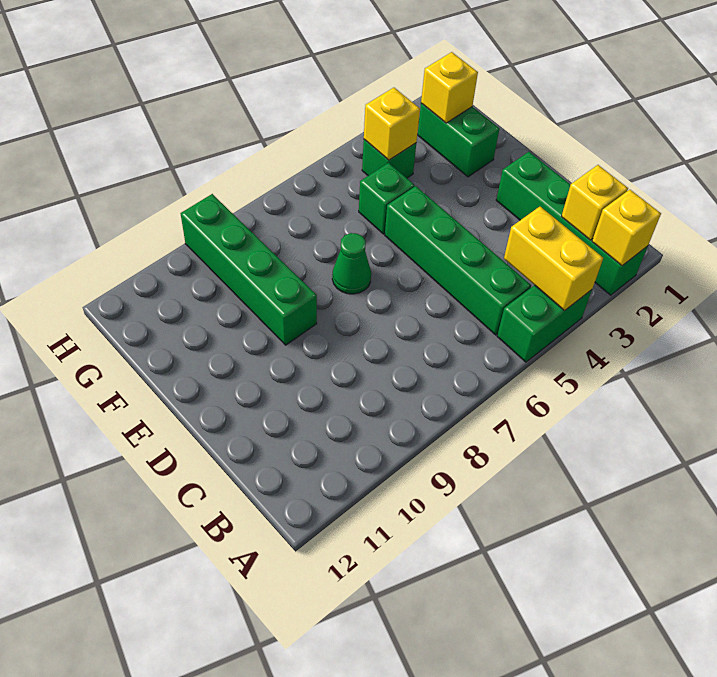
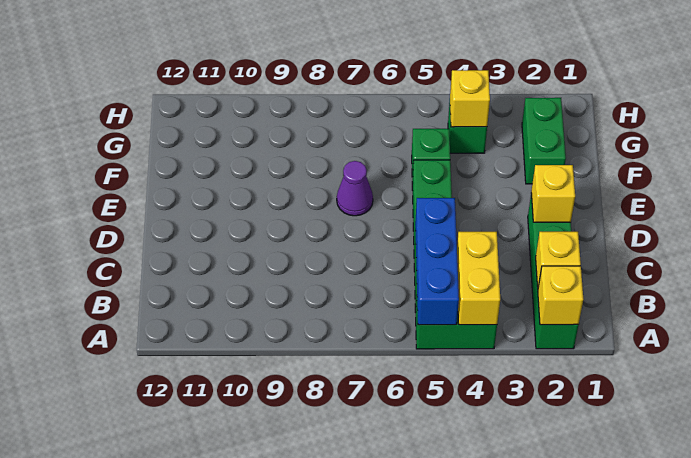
none -> blue 1x3 brick [415,198,459,325]
green 1x1 cone [332,233,371,294] -> purple 1x1 cone [337,161,373,216]
green 1x4 brick [181,194,317,345] -> none
yellow 1x1 brick [421,52,478,123] -> yellow 1x1 brick moved to [531,165,575,222]

